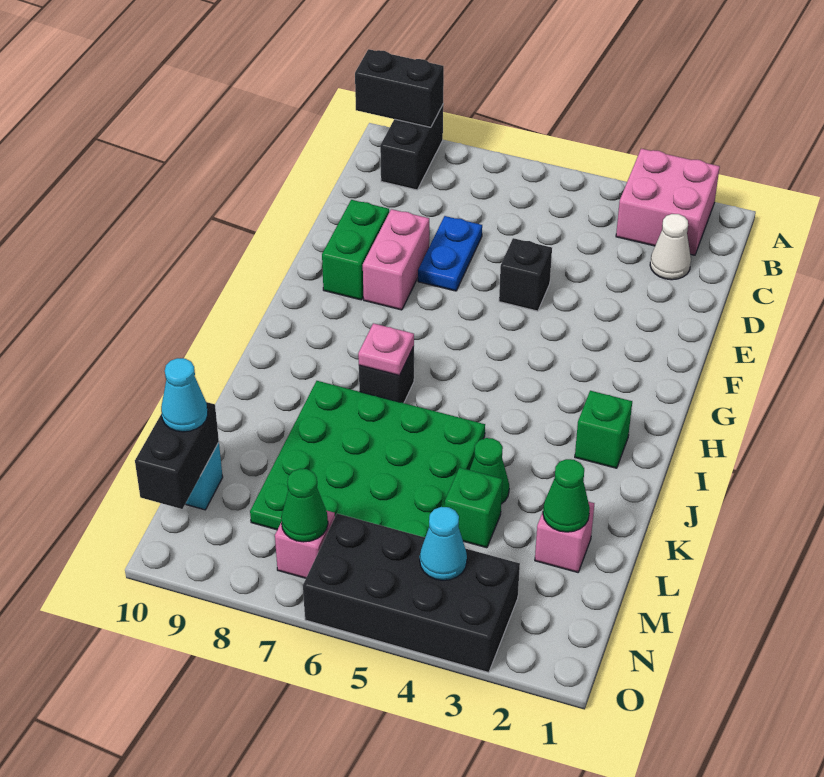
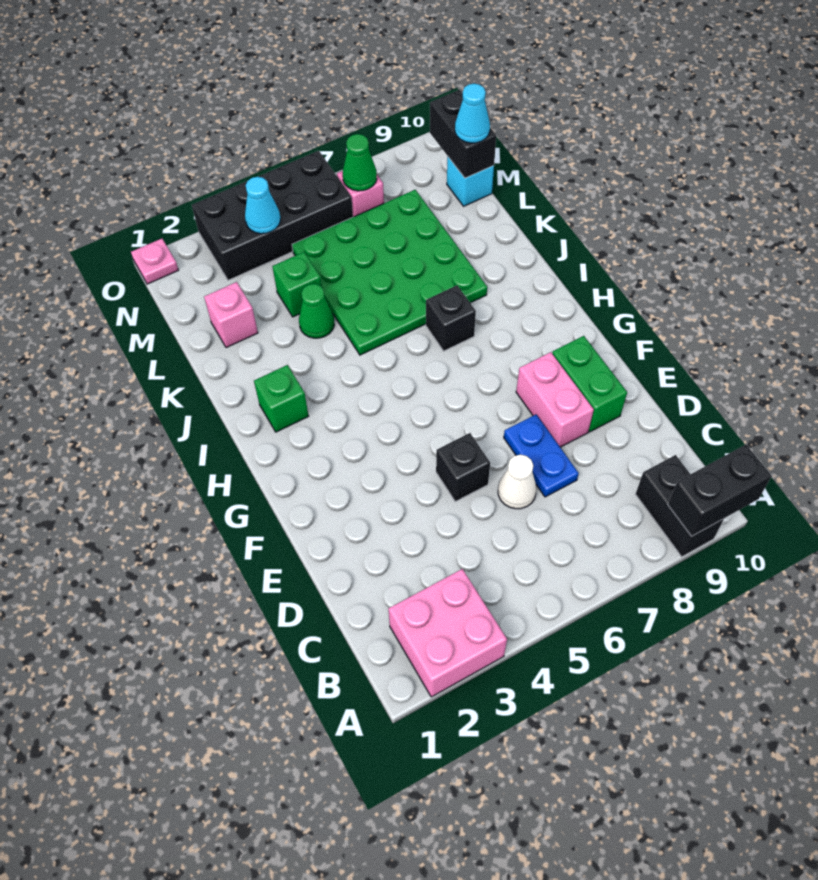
white 1x1 cone [650,214,691,280] -> white 1x1 cone moved to [498,455,537,509]
pink 1x1 plate [358,323,414,375] -> pink 1x1 plate moved to [131,239,178,284]
green 1x1 cone [543,459,590,532] -> none

